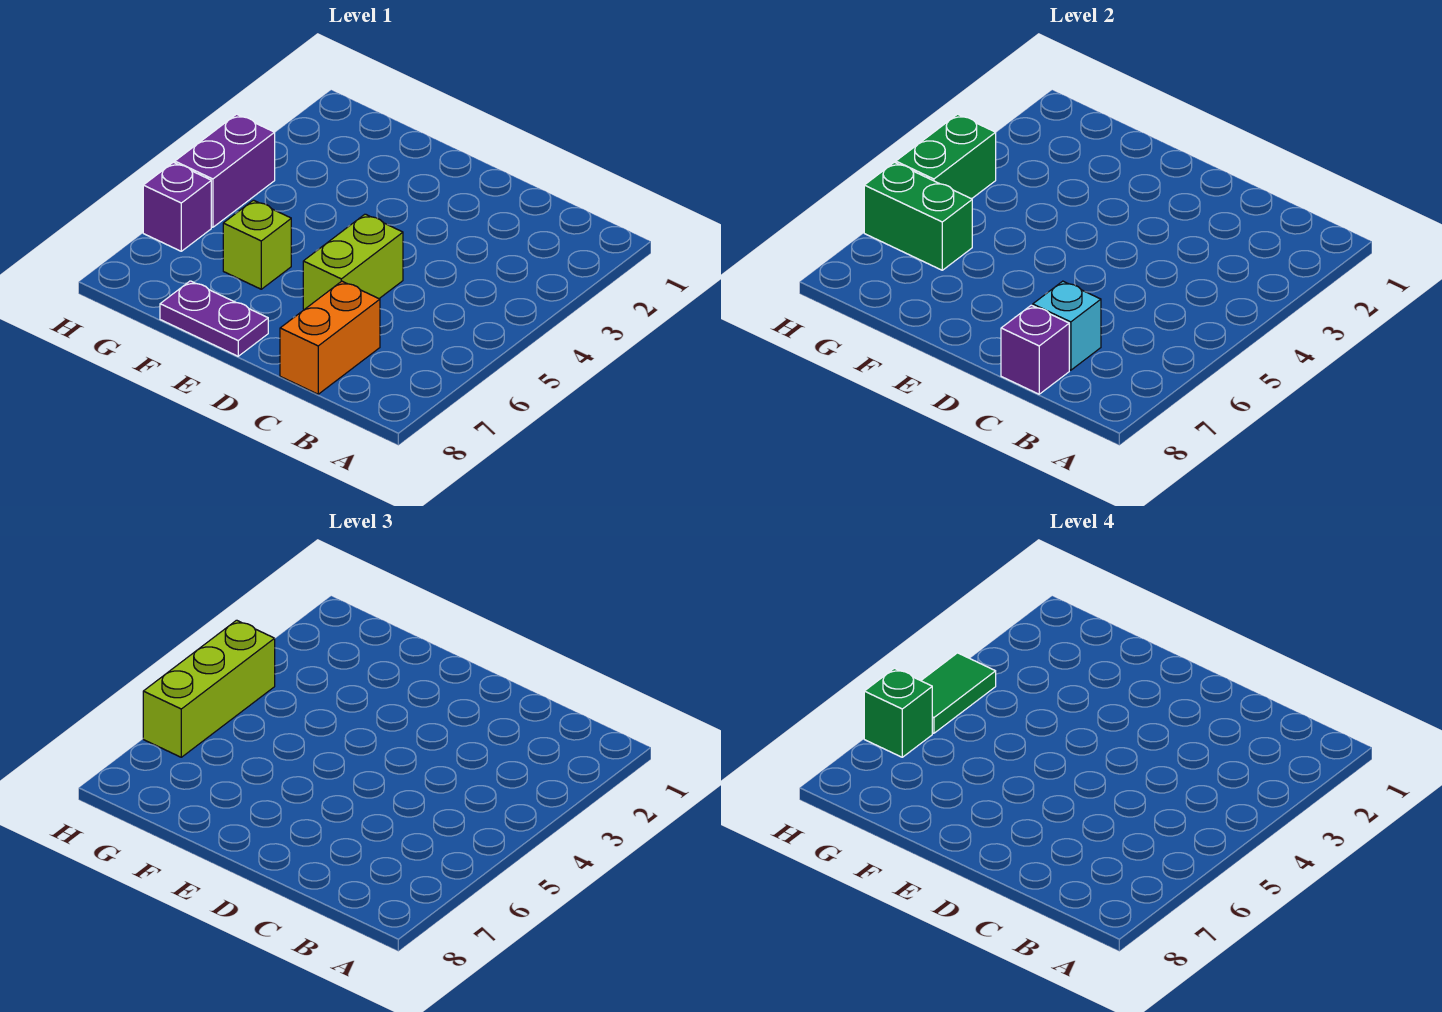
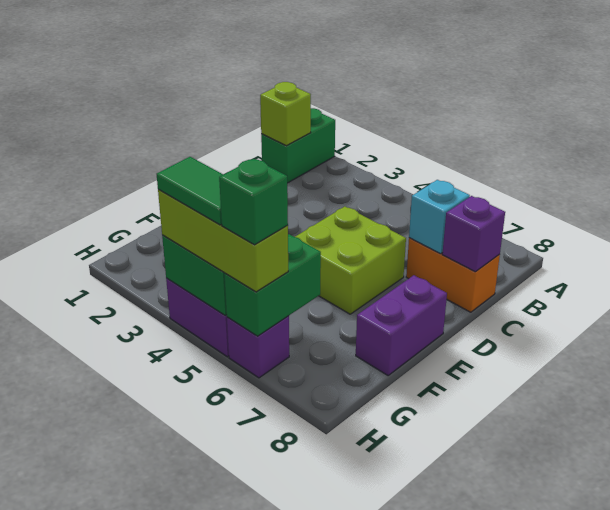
none -> green 1x2 brick [261,108,335,183]
lime 1x2 brick [303,214,403,309] -> lime 2x2 brick [295,206,406,314]
purple 1x2 plate [160,281,268,356] -> purple 1x2 brick [356,275,447,375]
lime 1x1 brick [223,200,291,289] -> lime 1x1 brick moved to [260,82,311,146]

